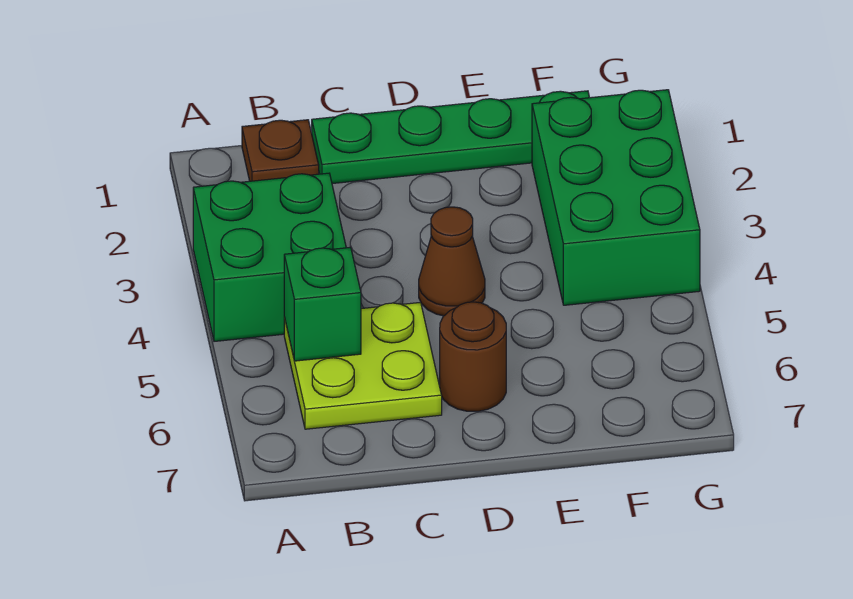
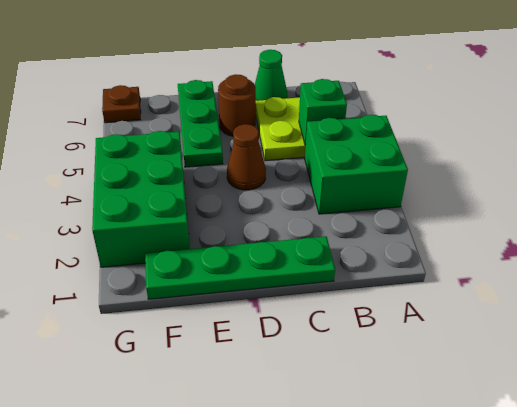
brown 1x1 plate [242,120,319,181] -> brown 1x1 plate moved to [102,85,141,123]
none -> green 1x1 cone [255,50,287,101]
none -> green 1x3 plate [178,80,223,167]

